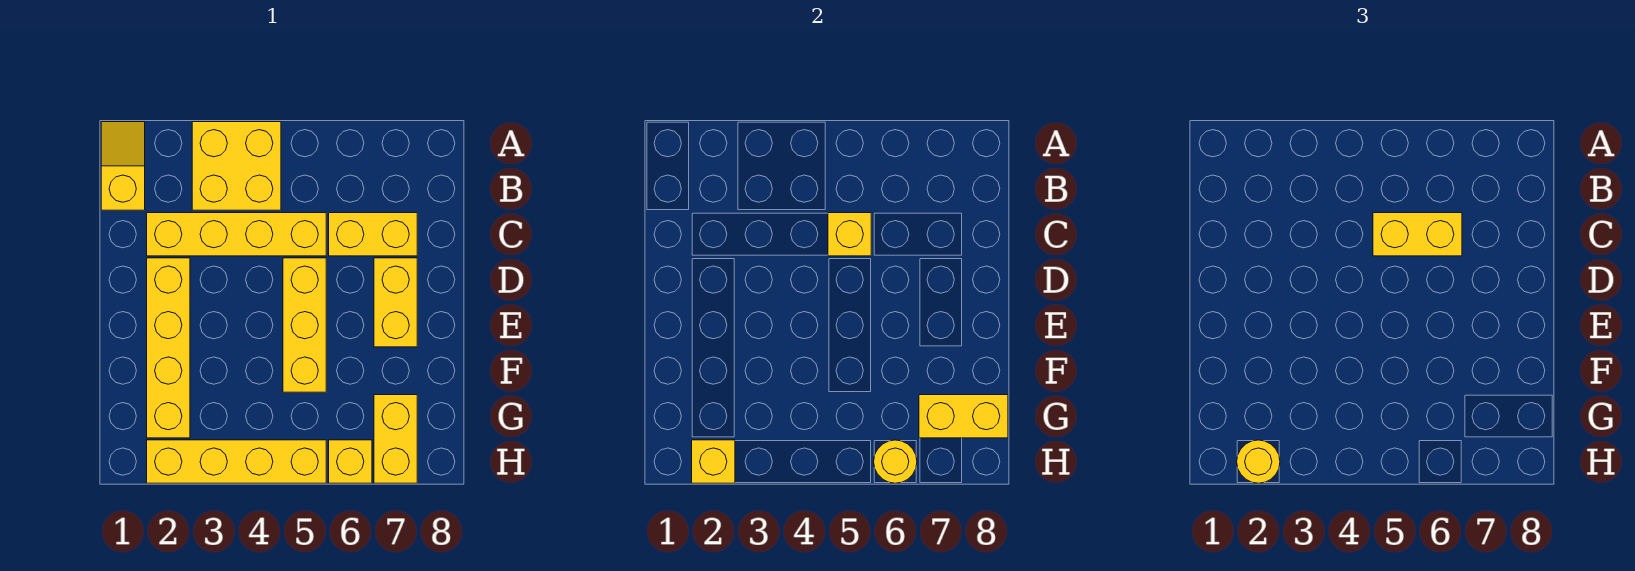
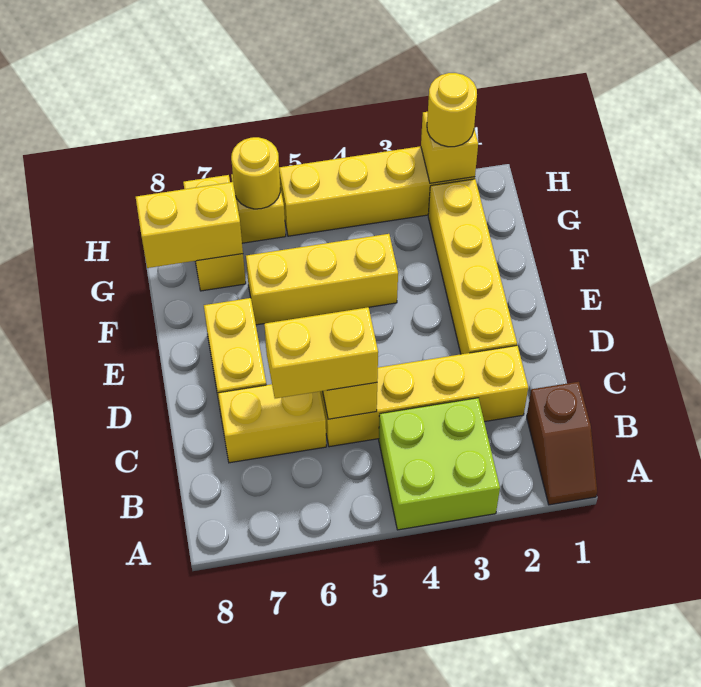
yellow 1x2 slope [101,122,145,210] -> brown 1x2 slope [527,382,597,505]
yellow 2x2 brick [192,122,281,210] -> lime 2x2 brick [379,398,500,530]
yellow 1x3 brick [283,258,326,392] -> yellow 1x3 brick turned to [246,234,398,325]

